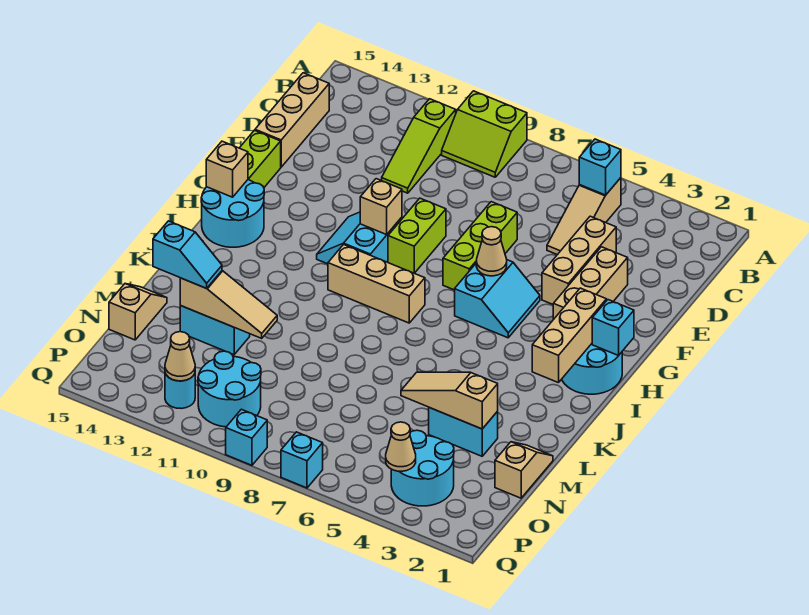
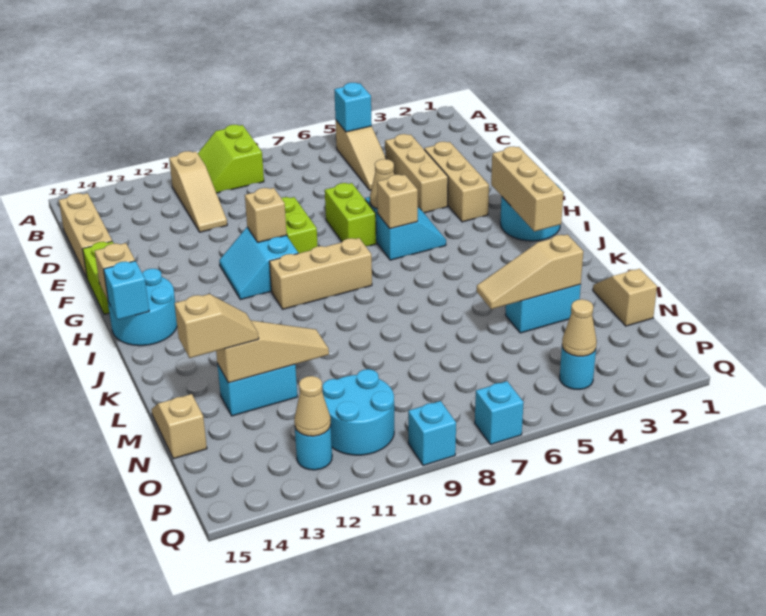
lime 2x2 slope [442,91,527,177] -> lime 2x2 slope turned to [198,125,264,193]
lime 1x3 slope [382,99,456,193] -> tan 1x3 slope [169,151,227,232]
lime 1x3 brick [443,202,517,290] -> lime 1x2 brick [325,183,376,246]
cyan 1x1 brick [592,300,634,356] -> cyan 1x1 brick moved to [104,261,149,320]
none -> tan 1x1 brick [377,175,418,229]
cyan 1x2 slope [153,221,222,288] -> tan 1x2 slope [175,294,259,358]
cyan 2x2 round brick [391,430,454,506] -> cyan 1x1 round brick [560,348,596,390]

